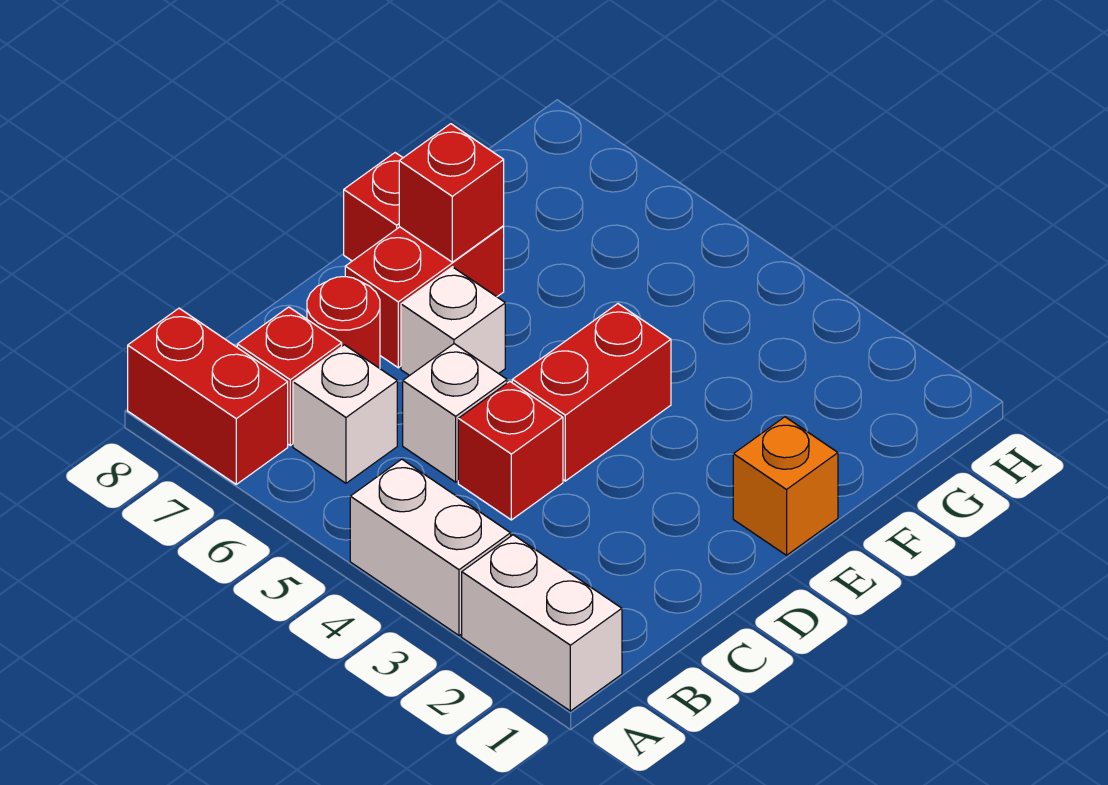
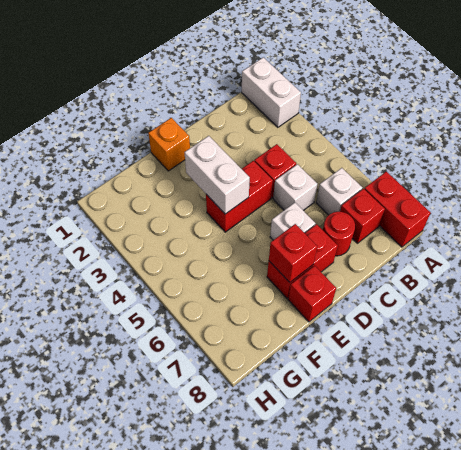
white 1x2 brick [350,459,511,635] -> white 1x2 brick moved to [184,136,250,214]

